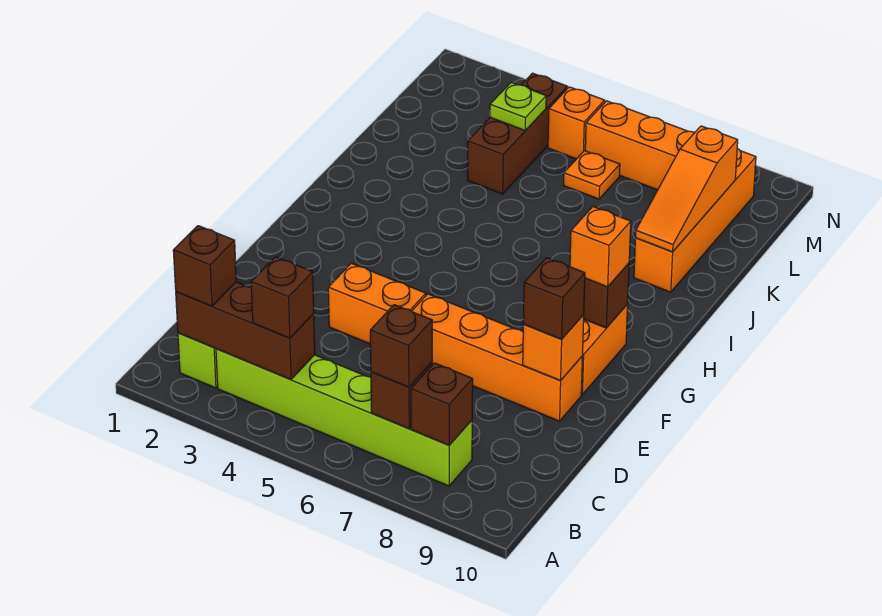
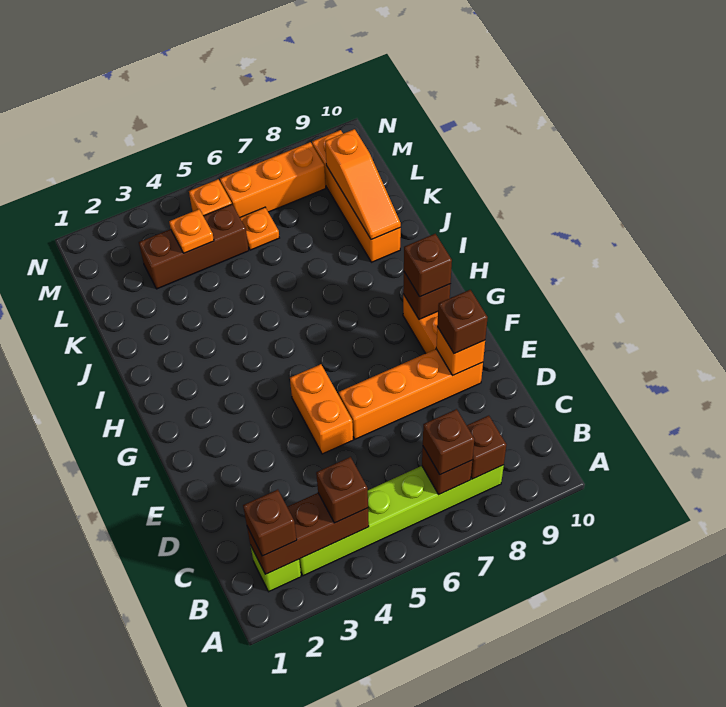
orange 1x2 brick [328,263,426,344] -> orange 1x2 brick turned to [290,364,353,454]
orange 1x1 brick [570,207,631,287] -> brown 1x1 brick [404,234,452,297]
brown 1x3 brick [468,73,567,194] -> brown 1x3 brick turned to [139,204,249,289]
lime 1x1 plate [490,83,546,130] -> orange 1x1 plate [169,209,214,253]

